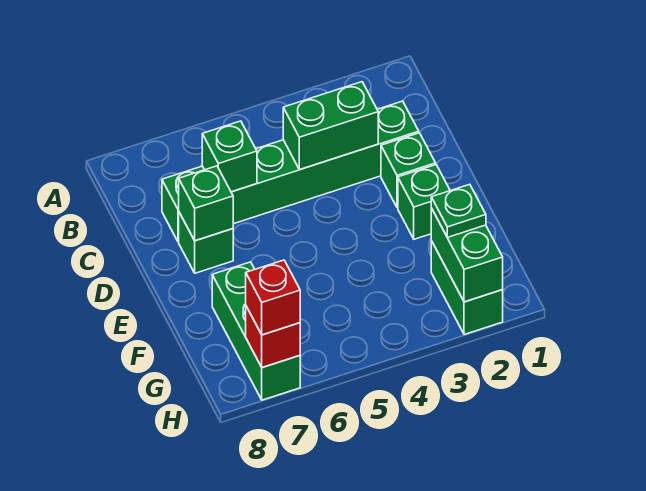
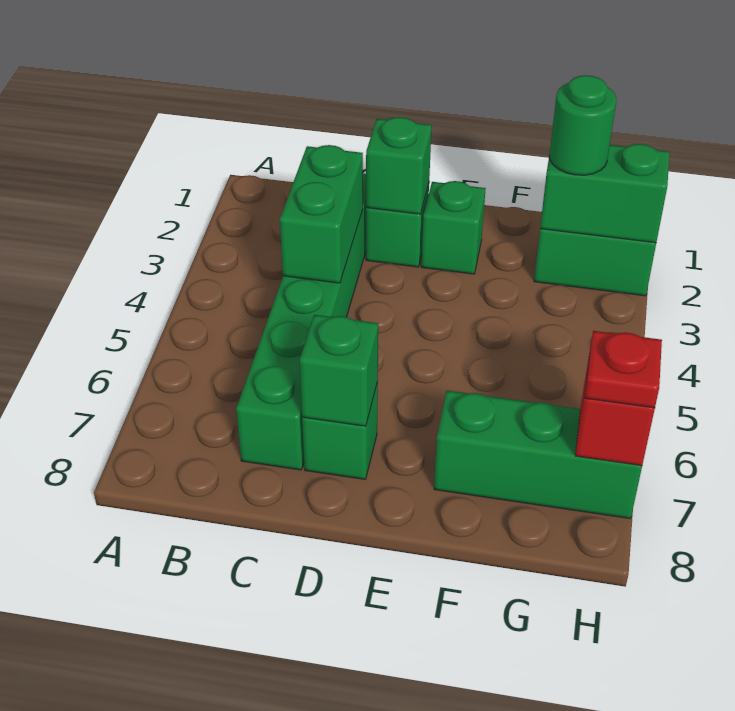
green 1x1 brick [202,121,257,192] -> green 1x1 brick moved to [366,117,432,214]
green 1x1 plate [431,184,486,237] -> green 1x1 round brick [549,75,617,175]
red 1x1 brick [246,260,300,335] -> red 1x1 plate [585,331,662,408]

